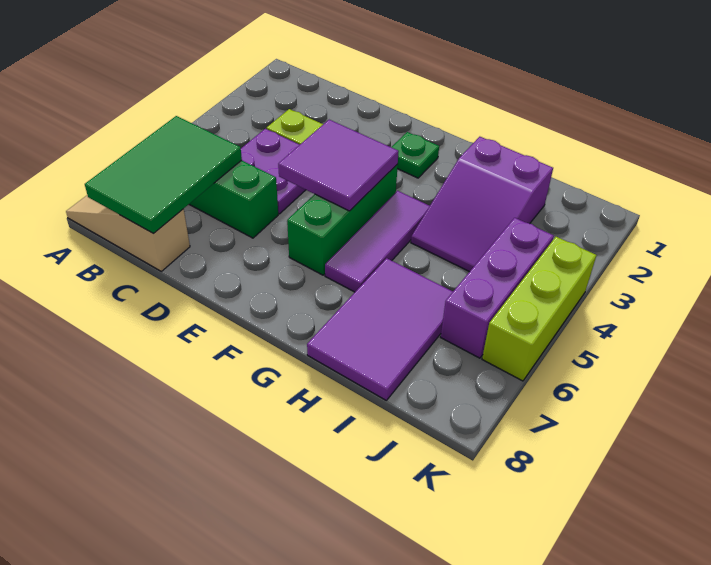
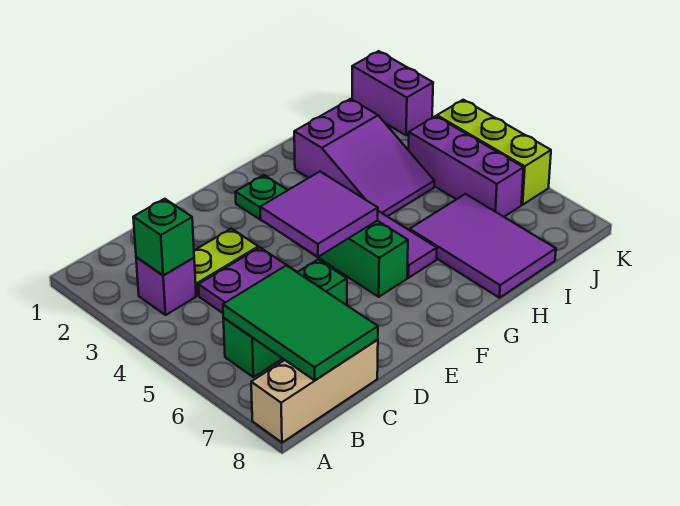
tan 1x3 slope [66,195,190,271] -> tan 1x3 brick [251,340,378,443]
none -> purple 1x1 brick [136,257,196,315]
none -> green 1x1 brick [133,199,194,275]
none -> purple 1x2 brick [352,51,433,135]

